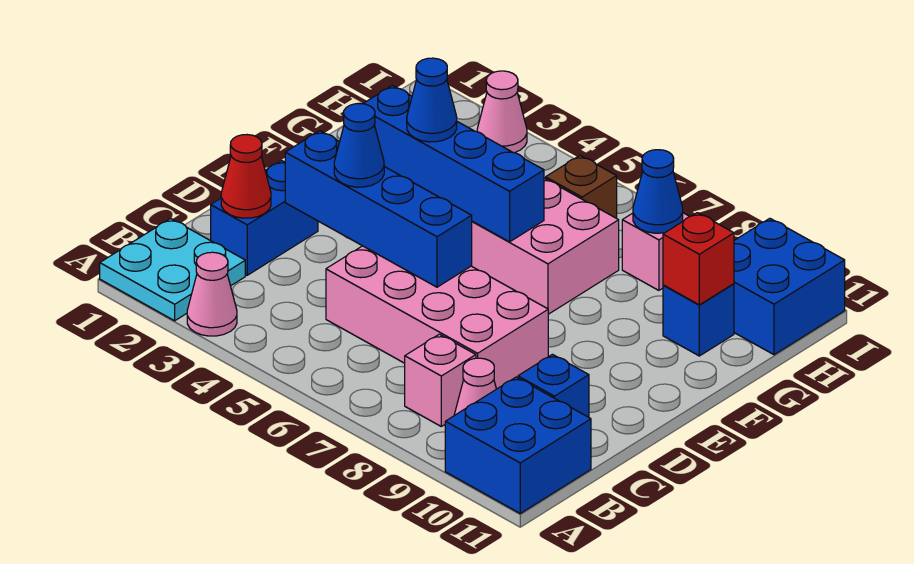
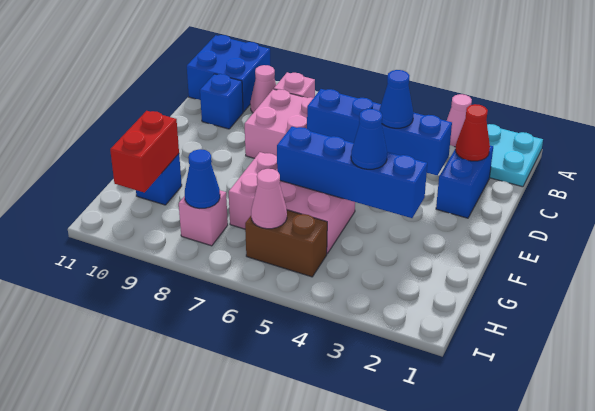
red 1x1 brick [663,213,734,305] -> red 1x2 brick [110,111,179,193]
brown 1x1 brick [546,155,617,218] -> brown 1x2 brick [245,210,327,277]
blue 2x2 brick [734,218,845,355] -> none
pink 1x1 cone [477,71,527,153] -> pink 1x1 cone moved to [251,169,287,229]

